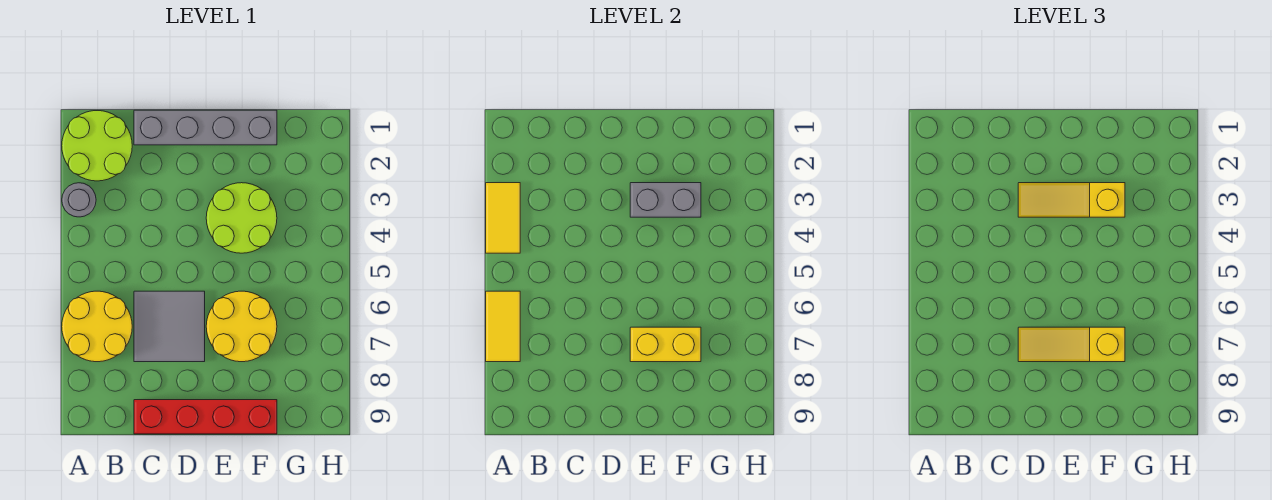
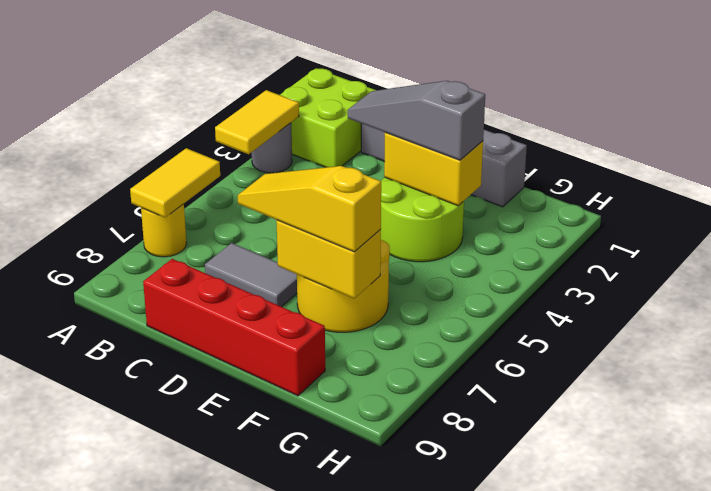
lime 2x2 round brick [62,111,132,181] -> lime 2x2 brick [280,68,376,167]
yellow 2x2 round brick [62,291,132,362] -> yellow 1x1 round brick [141,204,187,257]
grey 2x2 tile [134,291,205,362] -> grey 1x2 tile [205,243,297,307]
yellow 1x3 slope [1018,183,1125,217] -> grey 1x3 slope [348,81,485,160]
grey 1x2 brick [630,183,701,217] -> yellow 1x2 brick [384,132,483,206]

